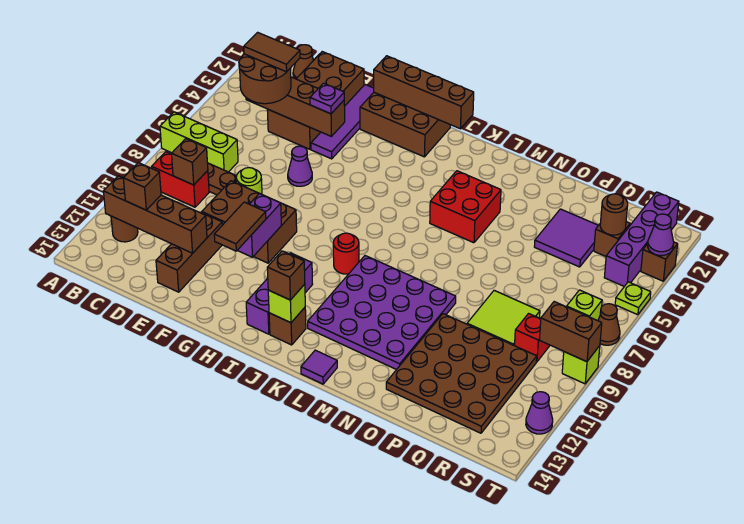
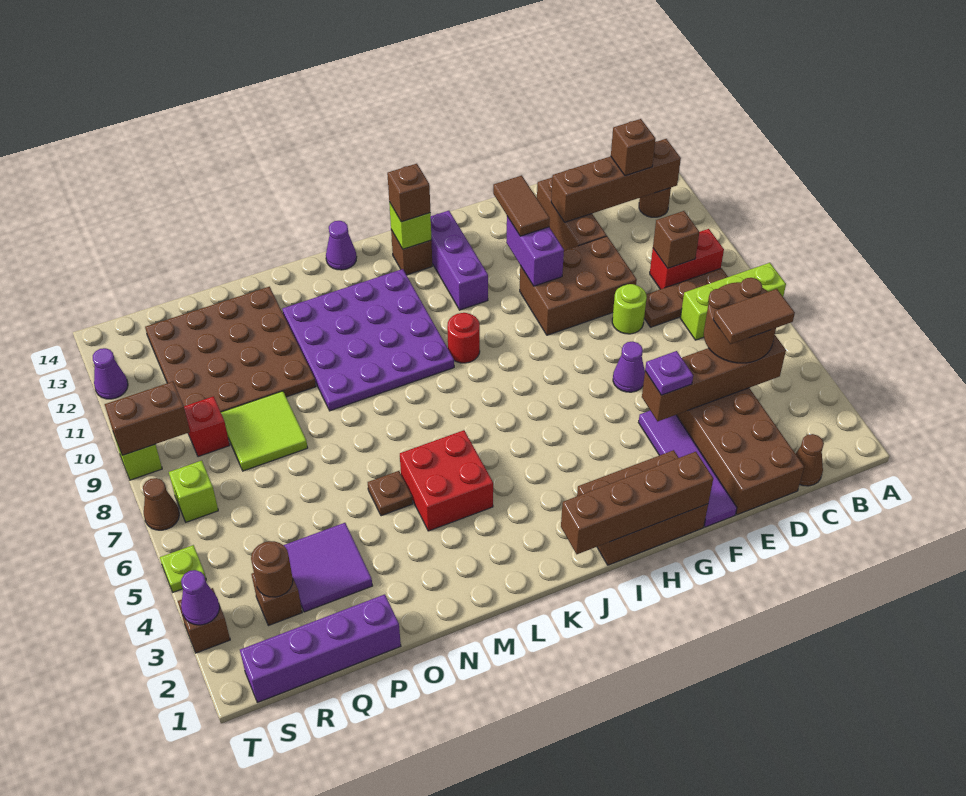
purple 1x1 tile [301,350,337,384] -> purple 1x1 cone [326,221,357,270]
none -> brown 1x1 plate [368,471,413,516]
purple 1x4 brick [604,192,679,286] -> purple 1x4 brick turned to [240,594,401,703]

